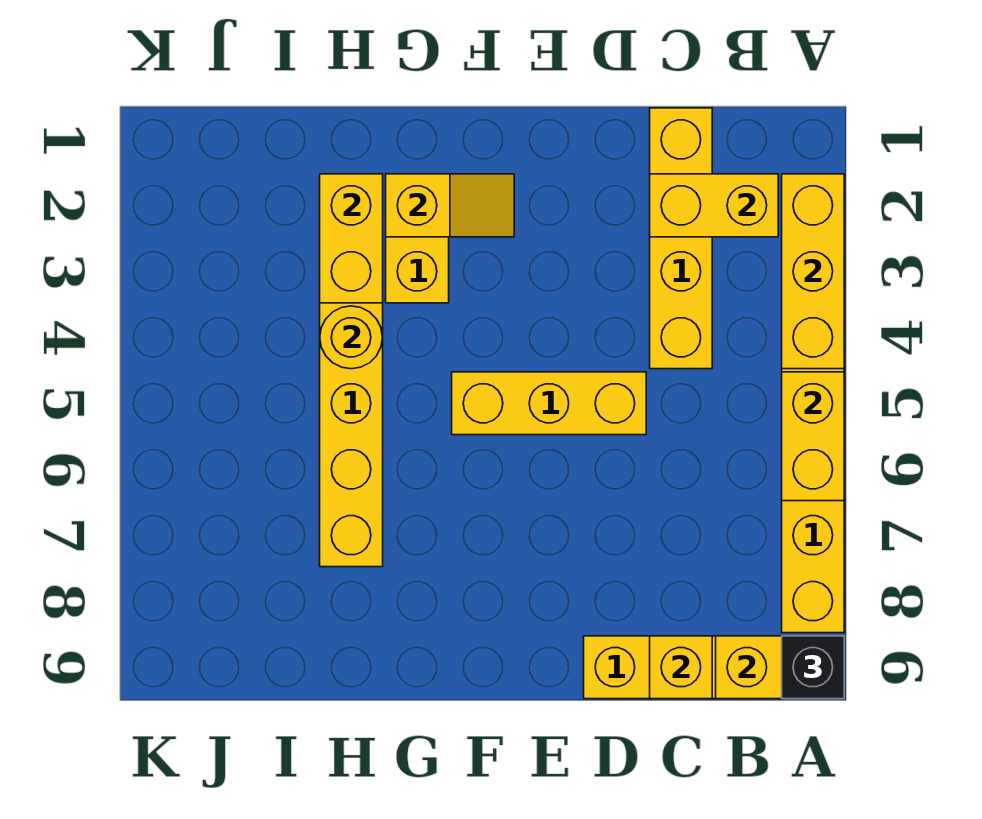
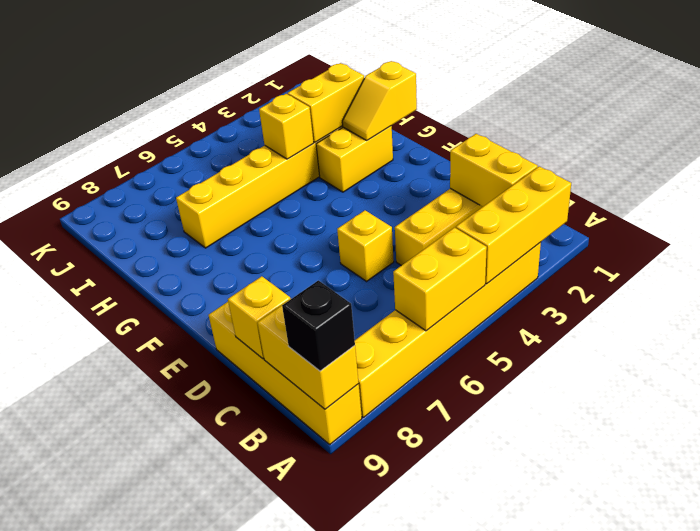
yellow 1x3 brick [452,372,646,435] -> yellow 1x1 brick [337,210,394,281]
yellow 1x2 slope [386,174,514,237] -> yellow 1x2 slope turned to [342,61,417,140]
yellow 1x1 round brick [320,306,383,369] -> yellow 1x1 brick [259,94,314,159]

